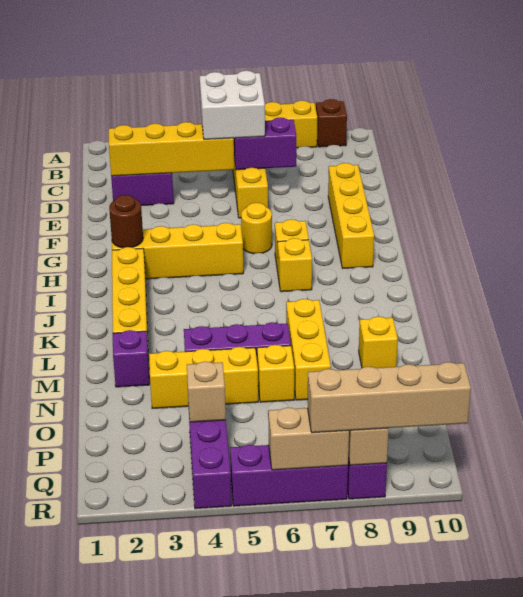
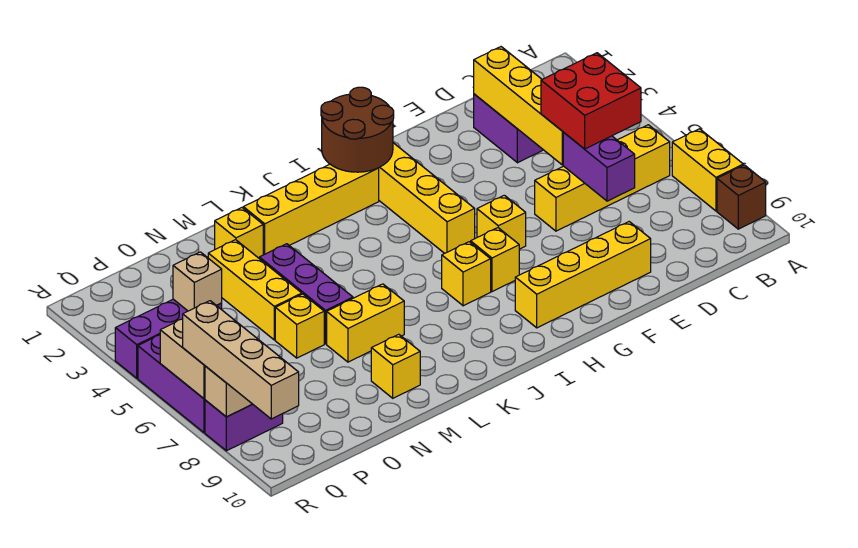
white 2x2 brick [200,71,265,139] -> red 2x2 brick [541,53,641,149]
yellow 1x1 round brick [241,203,272,254] -> yellow 1x1 brick [477,195,526,249]
brown 1x1 round brick [109,195,143,248] -> brown 2x2 round brick [321,87,394,172]
yellow 1x3 brick [286,299,331,400] -> yellow 1x2 brick [327,284,404,362]
purple 1x1 brick [113,330,149,387] -> yellow 1x1 brick [215,208,263,258]

